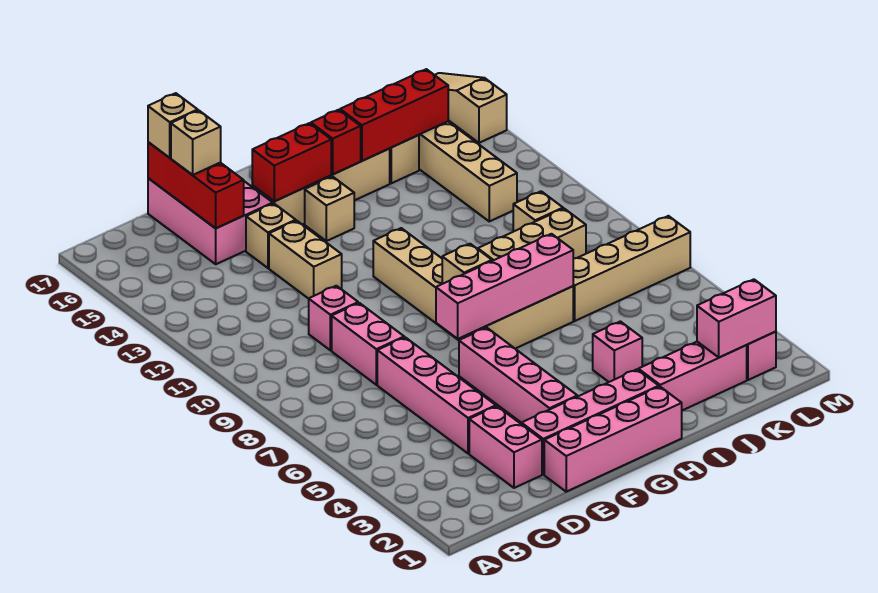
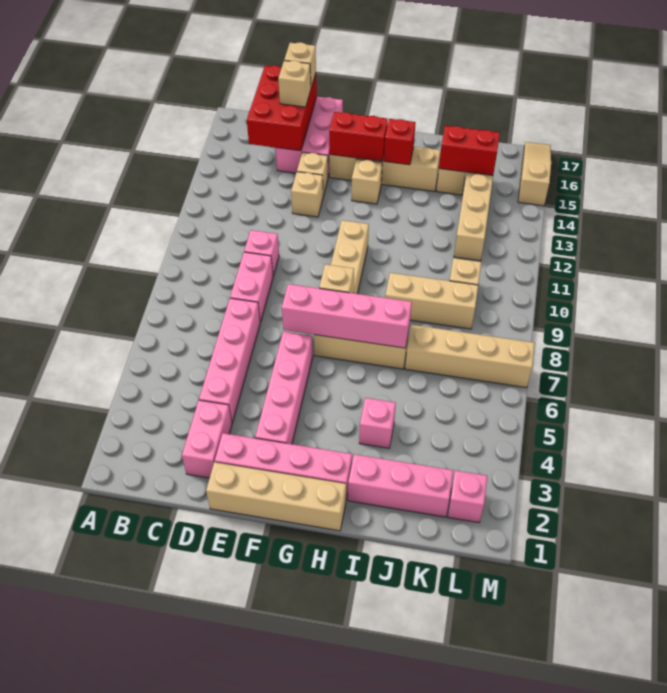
red 1x3 brick [148,142,244,228] -> red 2x3 brick [247,66,317,151]
pink 1x4 brick [544,387,682,492] -> tan 1x4 brick [206,462,346,531]
tan 1x2 brick [269,221,342,299] -> tan 1x1 brick [291,172,323,217]
red 1x3 brick [340,69,448,161] -> red 1x2 brick [439,126,500,175]
pink 1x2 brick [697,279,776,357] -> none

